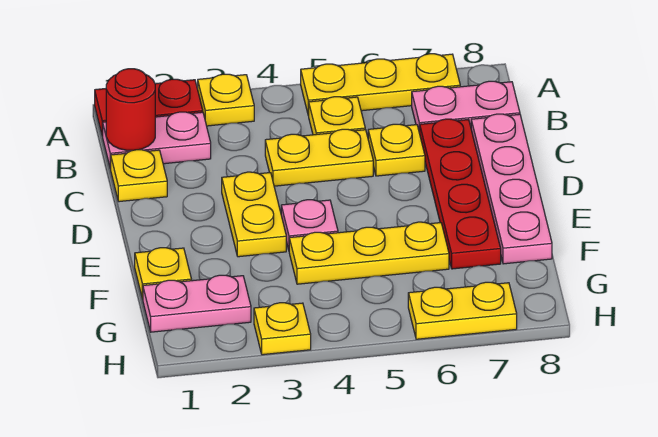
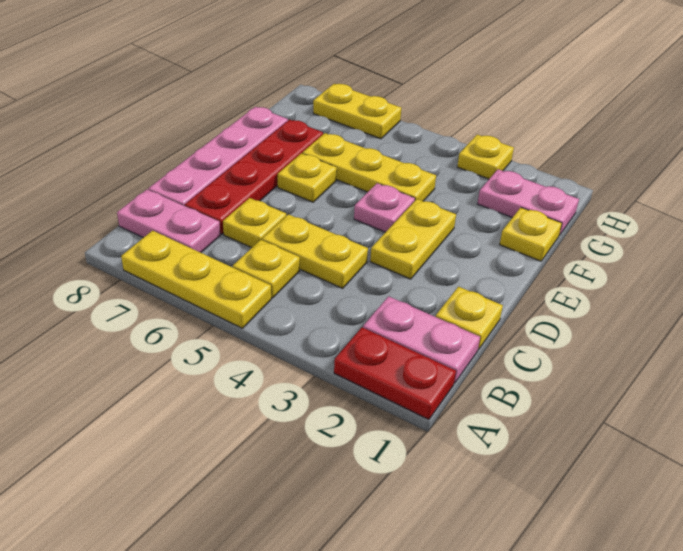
yellow 1x1 plate [198,74,254,126] -> yellow 1x1 plate moved to [278,153,337,202]
red 1x1 round brick [106,69,155,150] -> none

